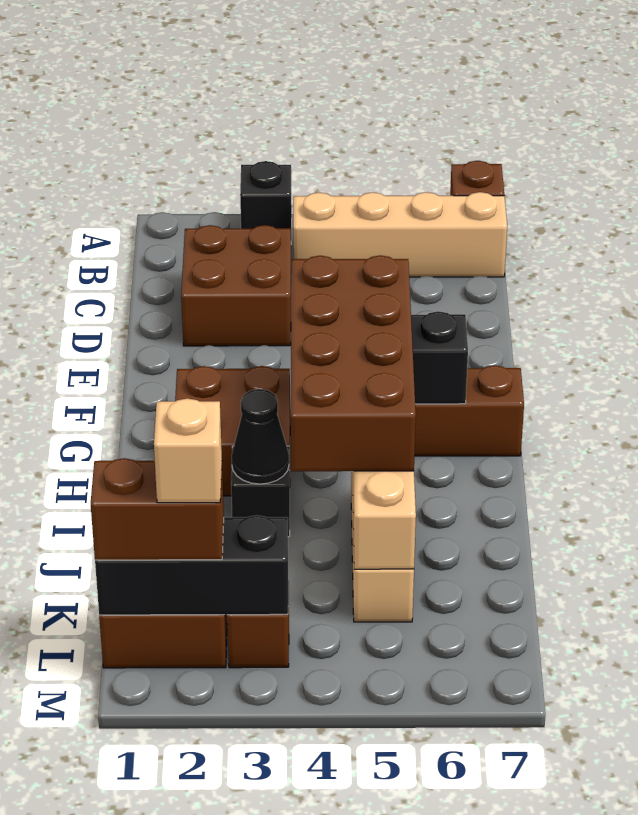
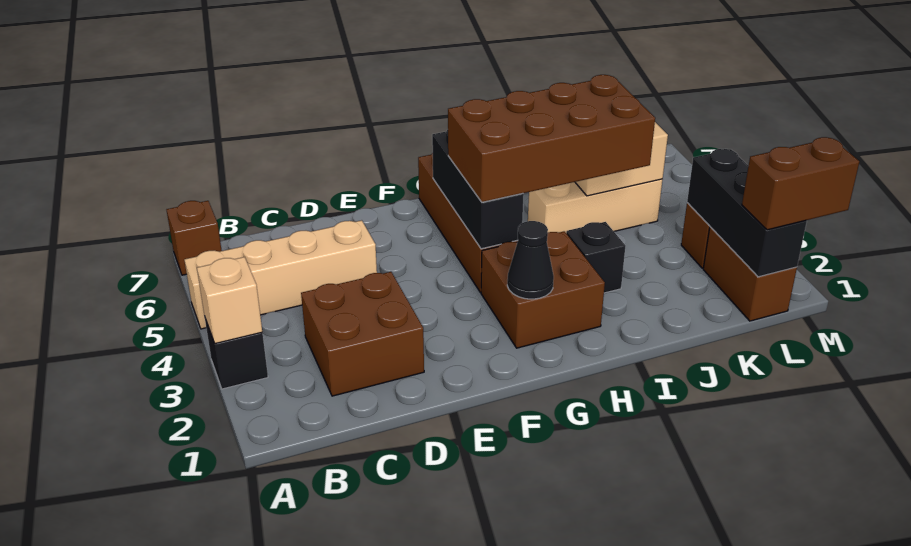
tan 1x4 brick [293,192,507,277] -> tan 1x4 brick turned to [184,220,377,329]
black 1x1 cone [232,389,289,484] -> black 1x1 cone moved to [507,221,554,299]
brown 1x2 brick [91,458,224,560] -> brown 1x2 brick turned to [742,137,859,230]
tan 1x1 brick [154,398,222,503] -> tan 1x1 brick moved to [197,257,262,344]

